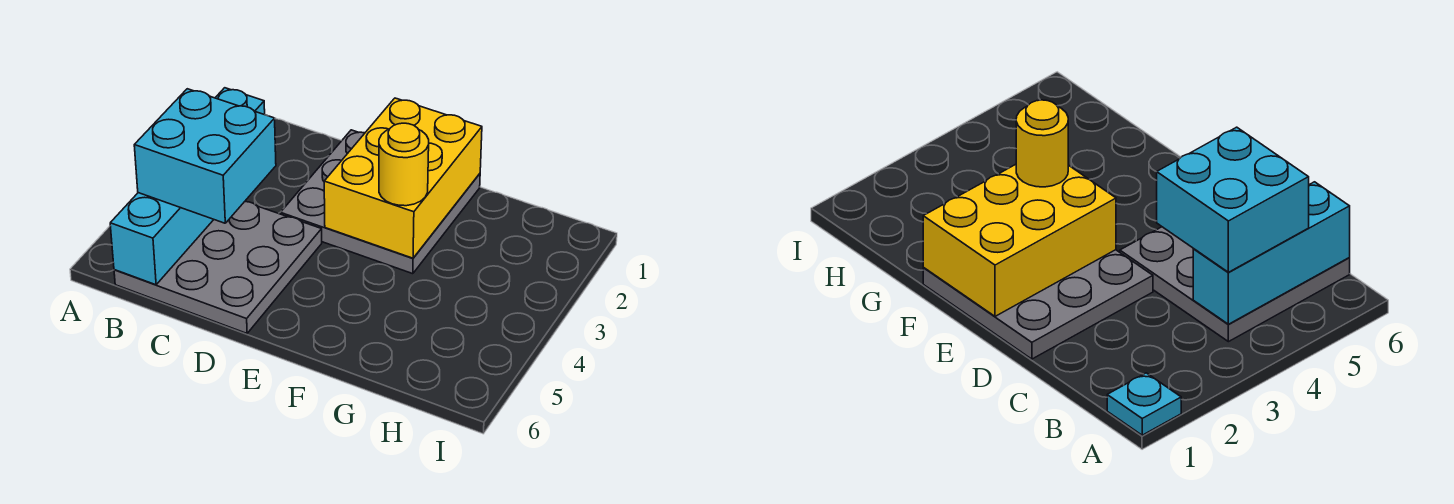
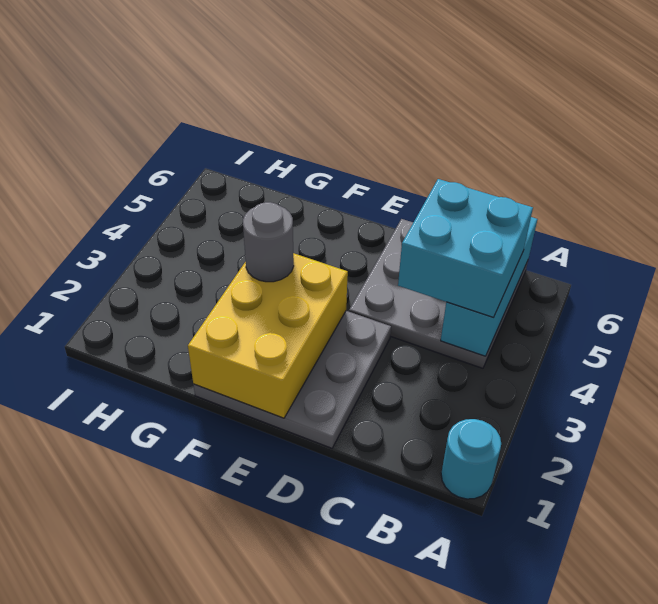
cyan 1x1 plate [215,88,265,115] -> cyan 1x1 round brick [441,419,501,499]
yellow 1x1 round brick [379,123,429,206] -> grey 1x1 round brick [243,202,294,282]

